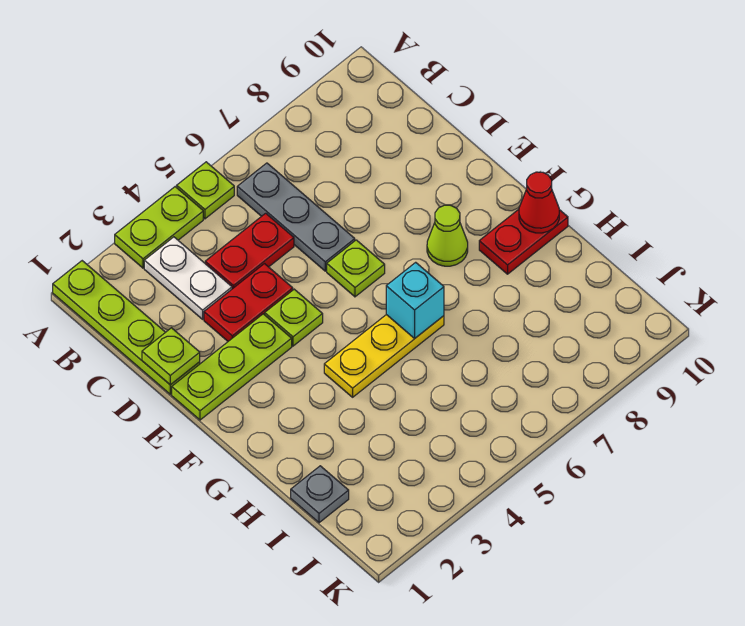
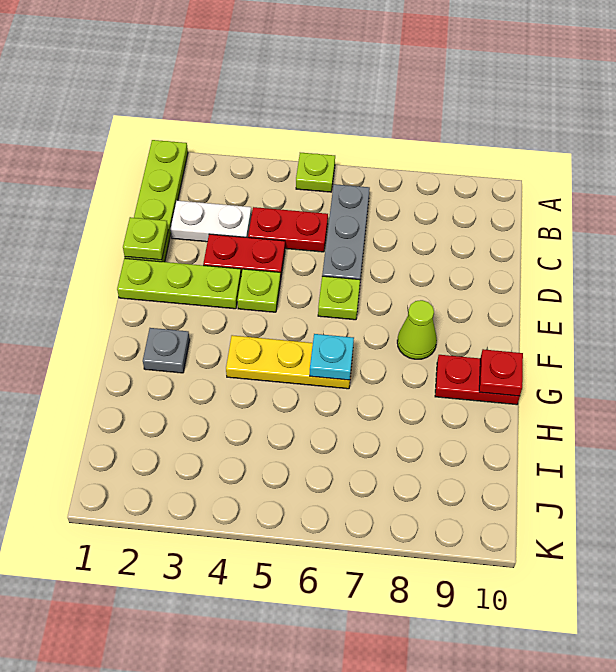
lime 1x2 plate [115,187,203,268] -> none
white 1x2 plate [144,237,232,319] -> white 1x2 plate turned to [171,201,252,242]
cyan 1x1 brick [386,262,444,339] -> cyan 1x1 plate [310,334,354,380]
red 1x1 cone [519,172,559,233] -> red 1x1 plate [479,349,523,396]
grey 1x1 plate [291,466,349,523] -> grey 1x1 plate moved to [143,328,190,373]

